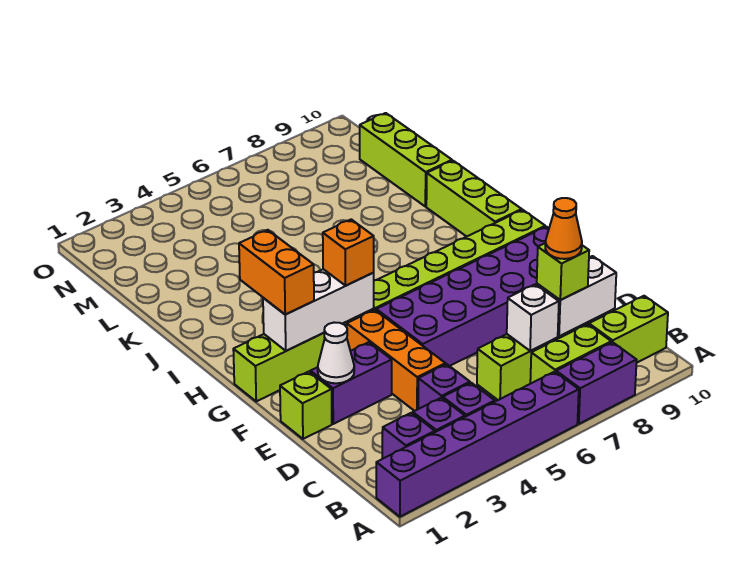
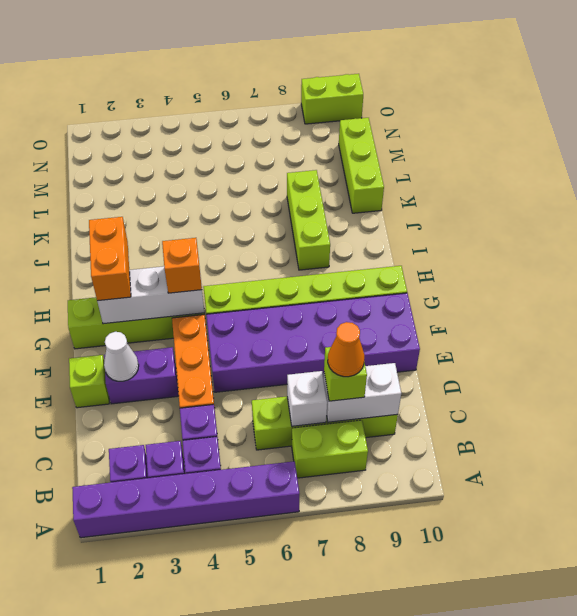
purple 1x2 brick [556,342,637,424] -> none
lime 1x2 brick [589,296,668,363] -> lime 1x2 brick moved to [301,74,363,124]
lime 1x3 brick [426,161,522,237] -> lime 1x3 brick moved to [287,170,330,270]

